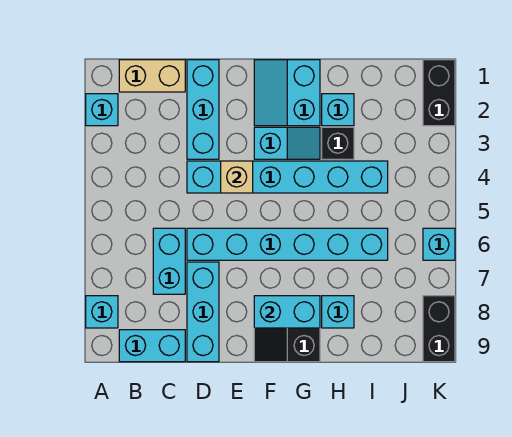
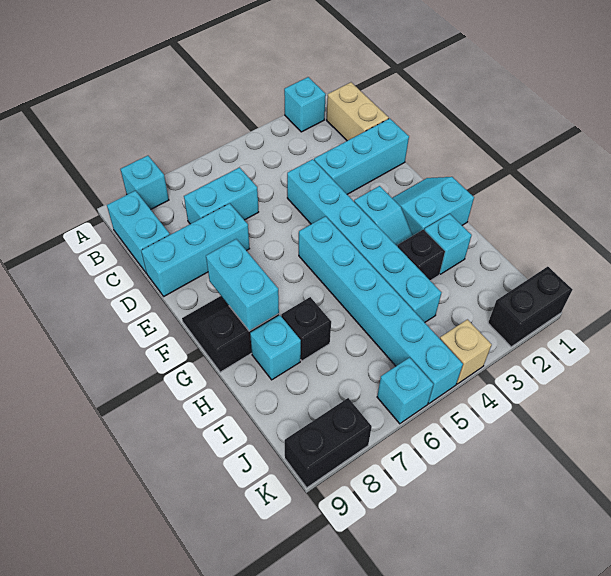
cyan 1x6 brick [187,228,388,260] -> cyan 1x6 brick moved to [299,216,463,404]
tan 1x1 brick [221,161,253,193] -> tan 1x1 brick moved to [440,319,492,384]
none -> black 1x1 brick [281,297,331,361]

